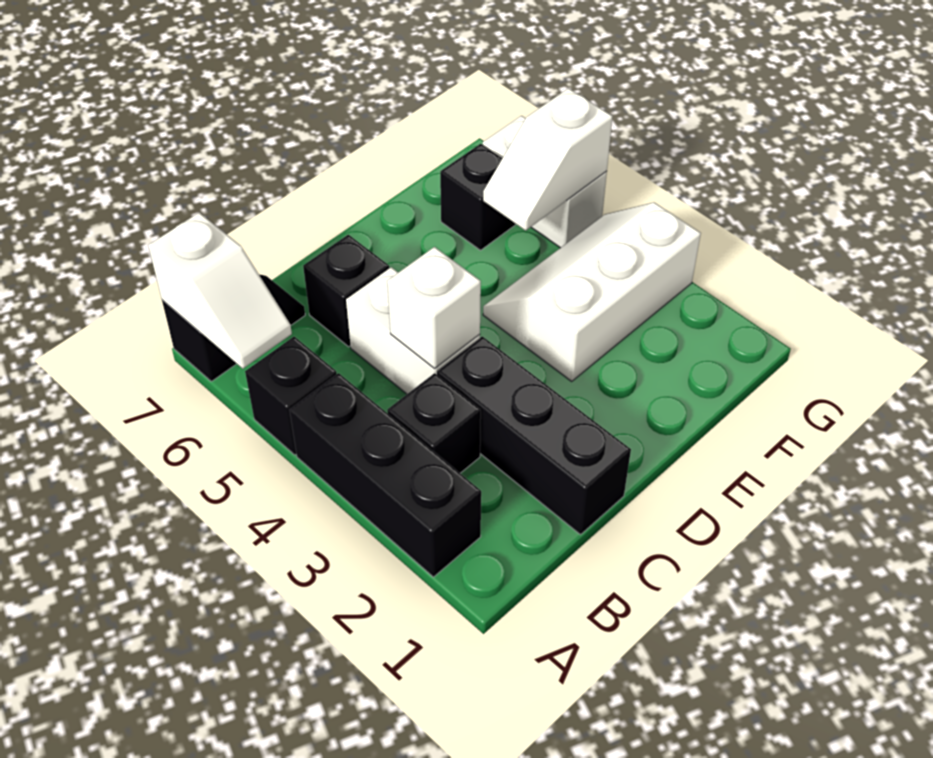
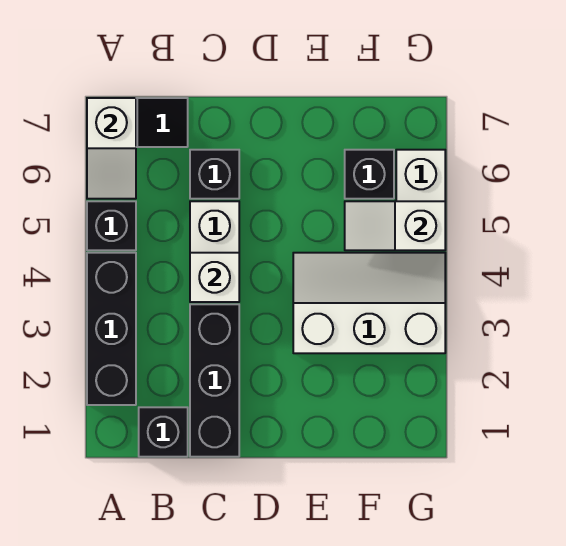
black 1x1 brick [387,373,481,473] -> black 1x1 brick moved to [139,407,188,457]

